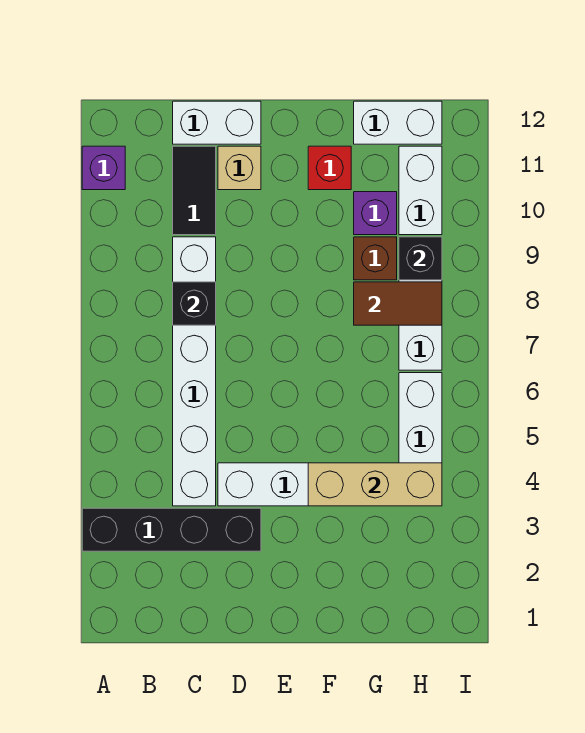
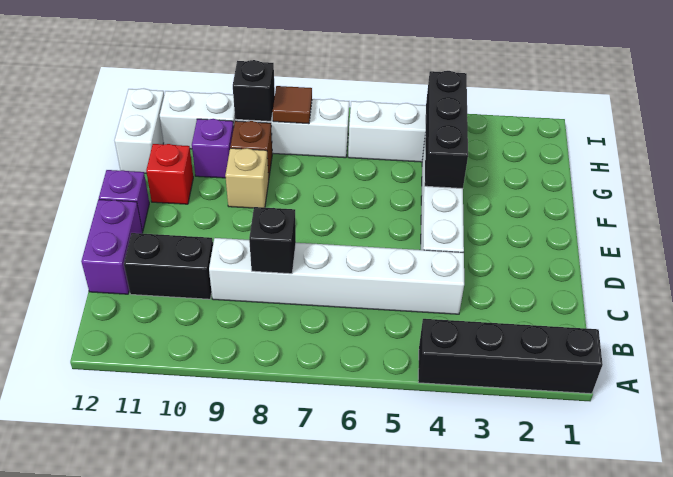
black 1x4 brick [82,508,261,551] -> black 1x4 brick turned to [418,319,603,394]
purple 1x1 brick [82,146,125,190] -> purple 1x1 brick moved to [99,170,149,231]
black 1x2 tile [173,146,216,235] -> black 1x2 brick [124,233,213,299]
white 1x2 brick [173,101,261,144] -> purple 1x2 brick [81,199,143,294]
tan 1x1 brick [218,146,261,190] -> tan 1x1 brick moved to [225,148,269,208]
tan 1x3 brick [308,463,442,506] -> black 1x3 brick [425,71,468,189]
brown 1x2 tile [354,282,442,325] -> brown 1x1 tile [273,86,312,124]

